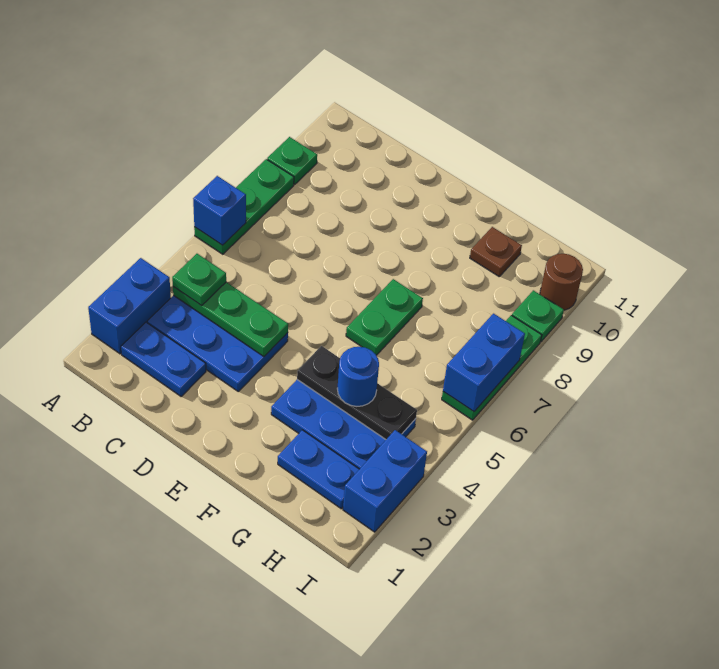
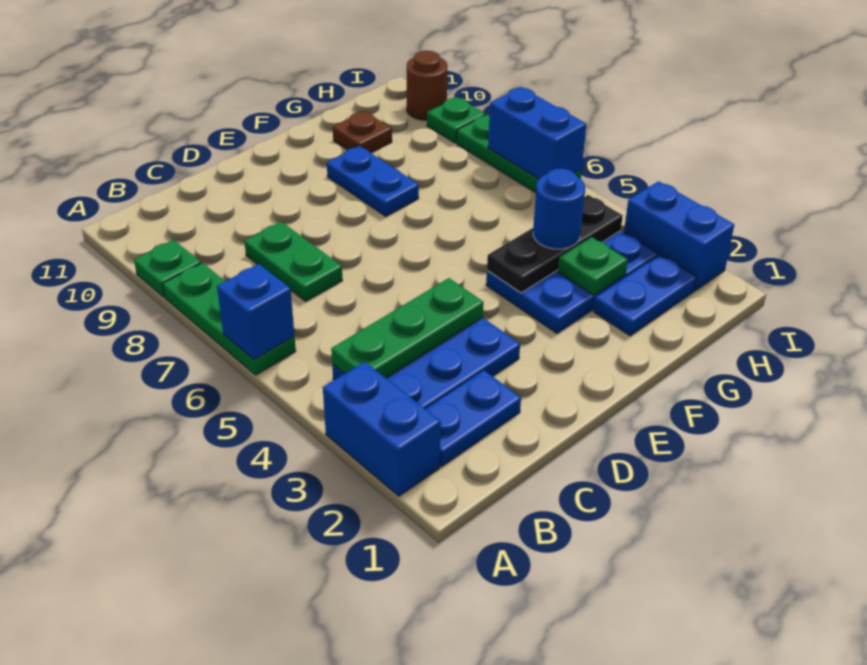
green 1x1 plate [172,254,226,306] -> green 1x1 plate moved to [558,237,628,295]
green 1x2 plate [346,279,423,355] -> green 1x2 plate moved to [244,222,343,301]
none -> blue 1x2 plate [327,146,419,217]

